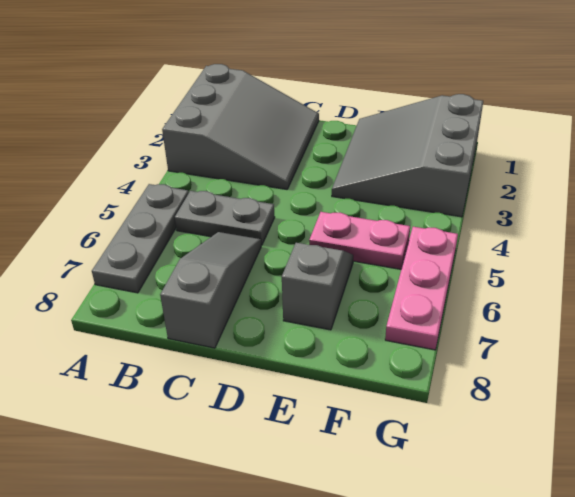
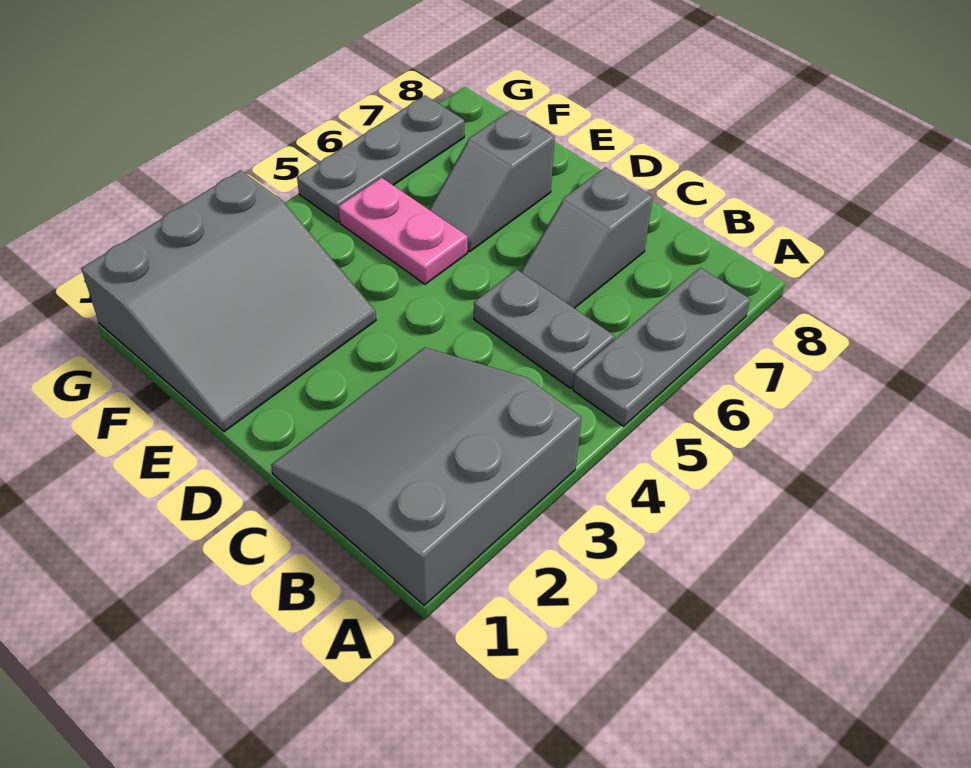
grey 1x3 slope [160,232,261,348] -> grey 1x2 slope [521,167,653,308]
pink 1x3 plate [385,227,458,350] -> grey 1x3 plate [297,96,464,222]

